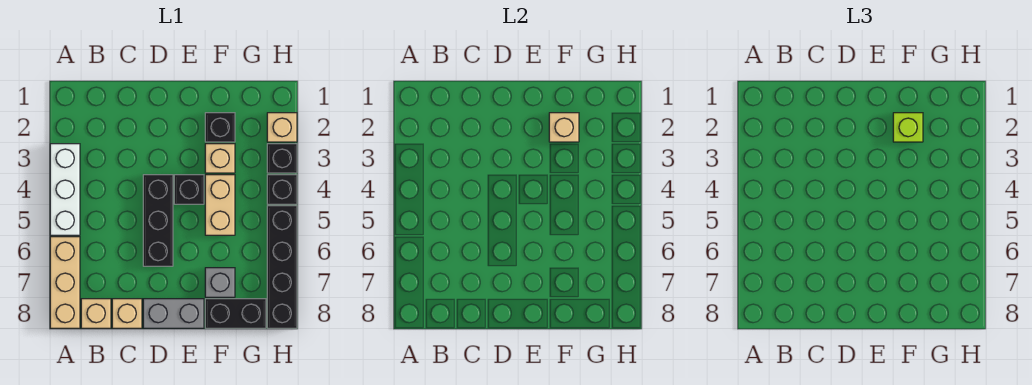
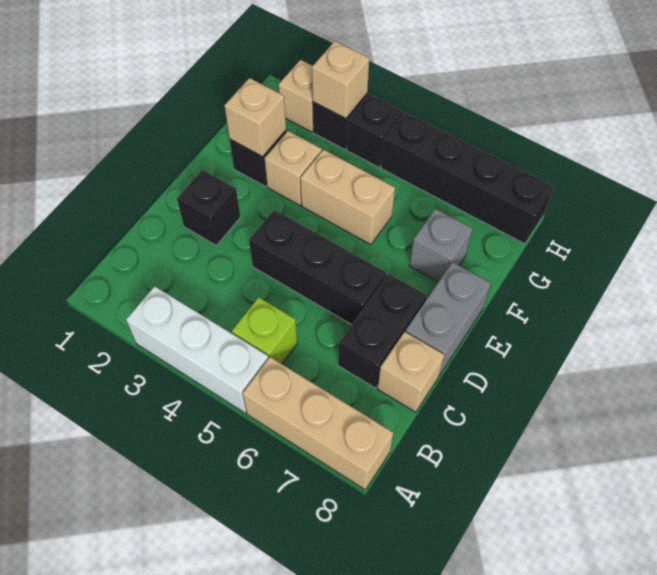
tan 1x1 brick [81,299,111,328] -> tan 1x1 brick moved to [312,41,369,119]
black 1x1 brick [174,175,204,204] -> black 1x1 brick moved to [177,170,240,245]
lime 1x1 brick [893,113,923,142] -> lime 1x1 brick moved to [232,297,297,364]
black 1x2 brick [205,299,266,328] -> black 1x2 brick moved to [338,274,427,388]

